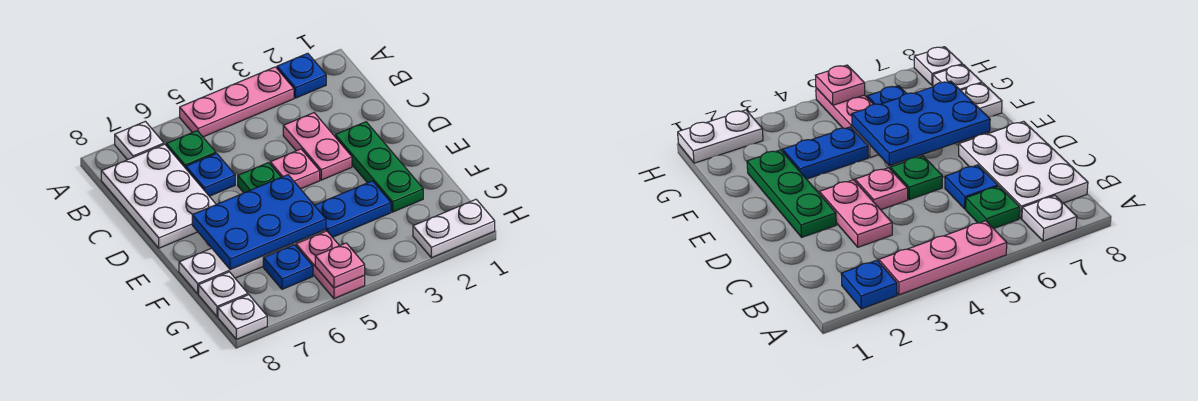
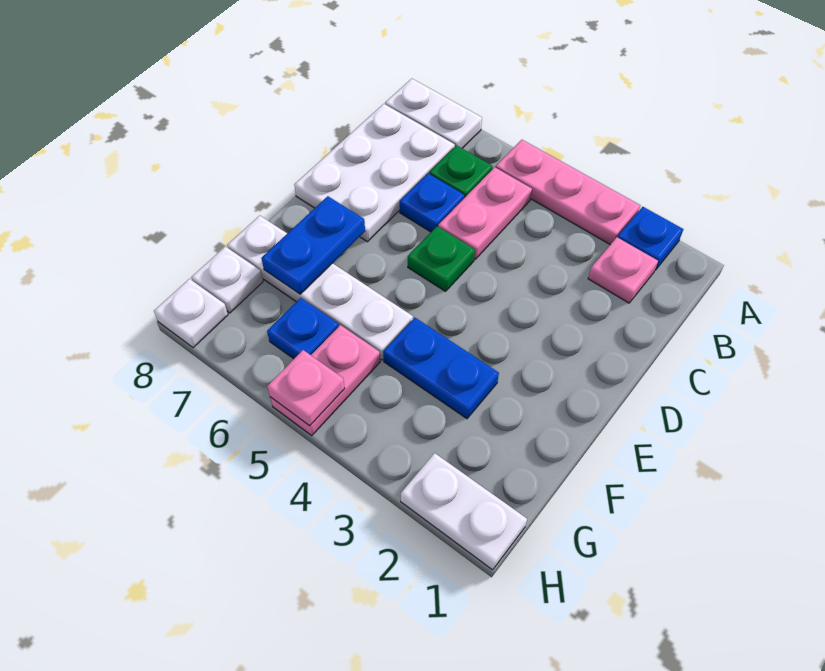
white 1x1 plate [115,121,164,160] -> white 1x2 plate [385,79,482,148]
pink 1x2 plate [283,113,352,180] -> pink 1x2 plate moved to [438,167,532,259]
green 1x3 plate [335,122,423,212] -> none
pink 1x1 plate [270,149,320,189] -> pink 1x1 plate moved to [588,237,658,303]
blue 2x3 plate [192,175,326,270] -> blue 1x2 plate [261,196,365,294]

